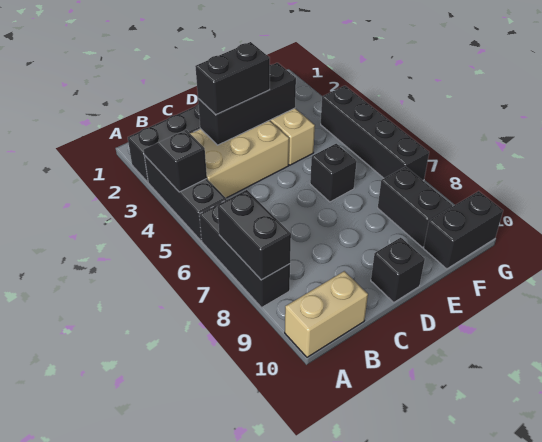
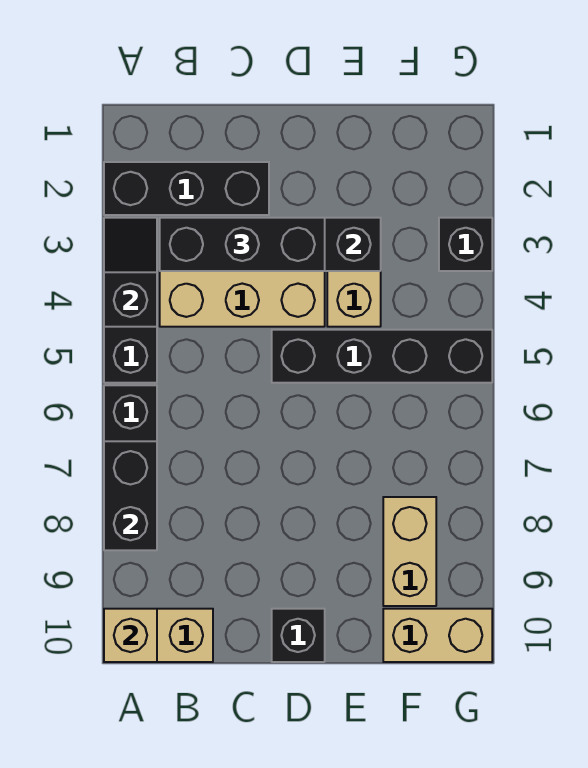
none -> tan 1x1 brick [104,609,157,662]
black 1x2 brick [195,42,270,115] -> black 1x3 brick [160,218,325,271]
black 1x1 brick [310,144,357,202] -> black 1x1 brick moved to [439,218,492,271]
black 1x2 brick [378,167,452,247] -> tan 1x2 brick [383,497,436,606]
black 1x2 brick [424,191,503,269] -> tan 1x2 brick [383,609,492,662]
black 1x4 brick [321,86,429,181] -> black 1x4 brick turned to [272,330,492,383]

